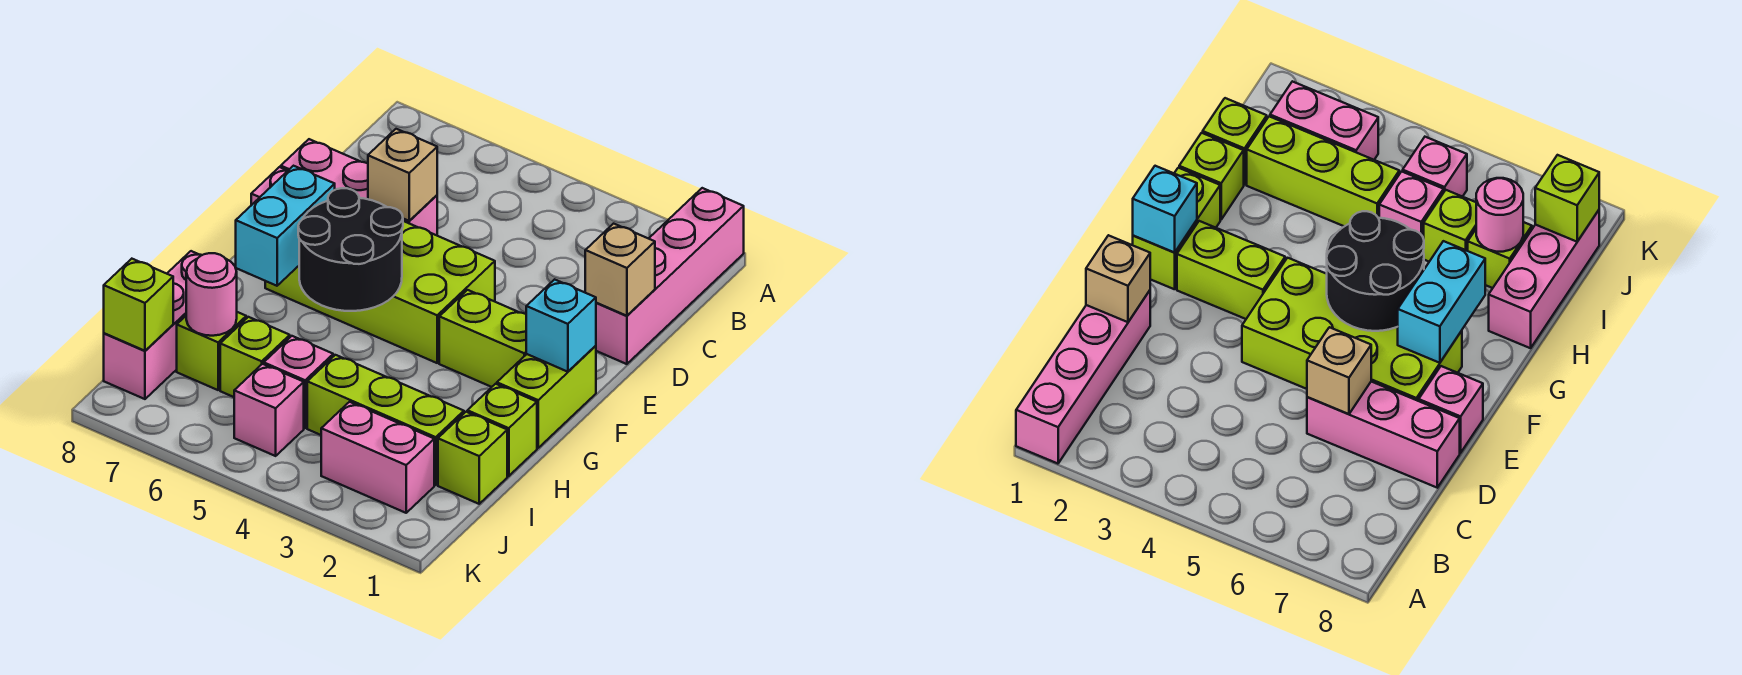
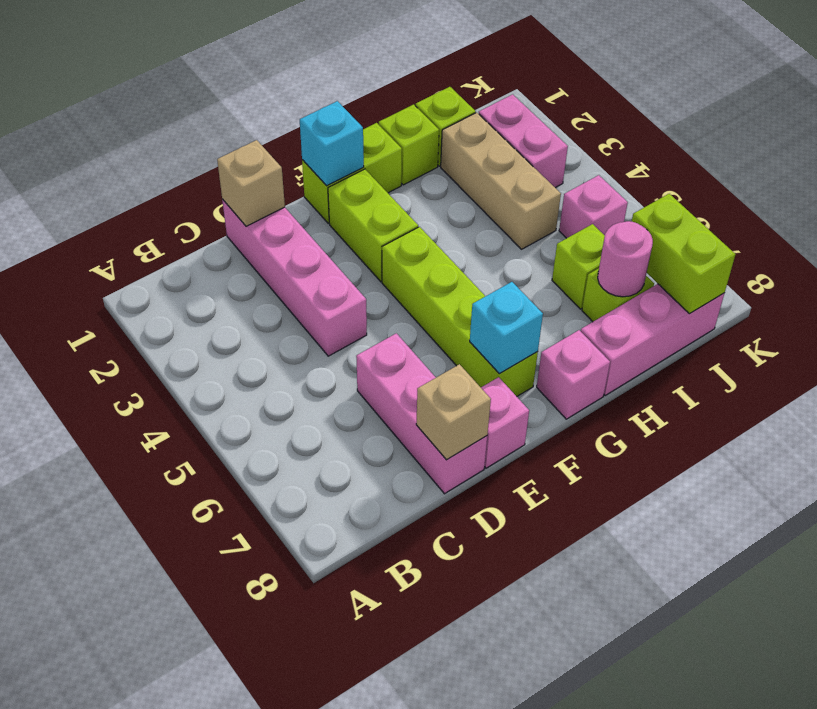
pink 1x4 brick [596,188,744,364] -> pink 1x4 brick turned to [222,199,367,356]
tan 1x1 brick [368,129,437,221] -> tan 1x1 brick moved to [416,364,491,460]
lime 2x4 brick [265,221,495,363] -> lime 1x4 brick [382,227,538,396]
black 2x2 round brick [298,188,403,311] -> none
cyan 1x2 brick [236,166,335,286] -> cyan 1x1 brick [470,282,543,374]
lime 1x3 brick [307,355,464,485] -> tan 1x3 brick [441,113,561,249]
pink 1x1 brick [264,336,333,428] -> pink 1x1 brick moved to [537,330,610,419]
lime 1x1 brick [104,259,173,351] -> lime 1x2 brick [632,194,735,314]

